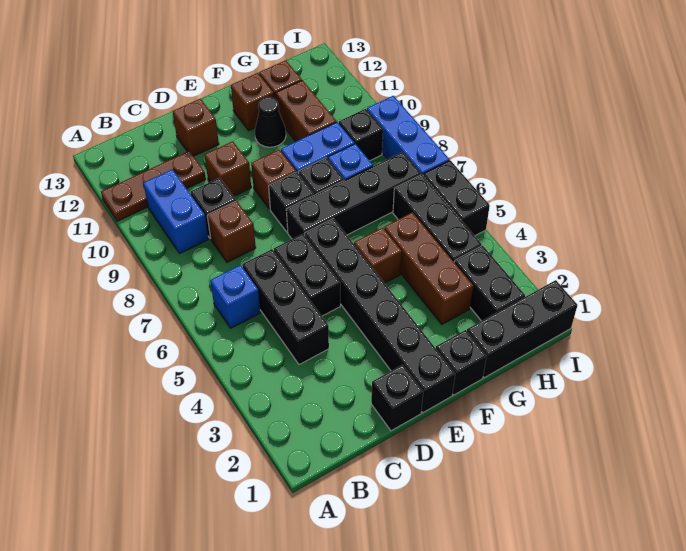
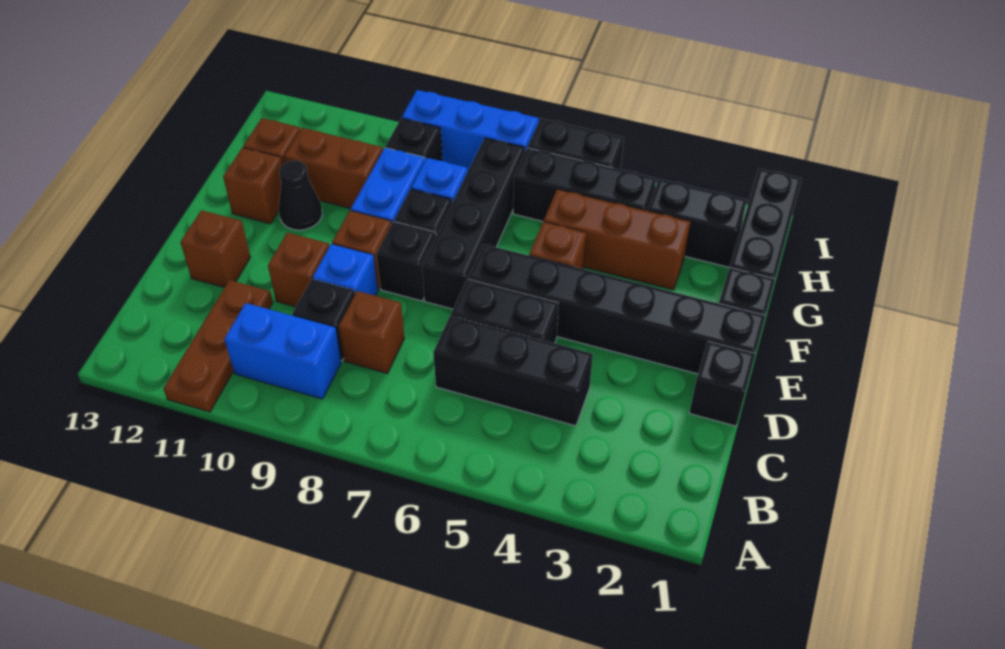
blue 1x1 brick [210,265,260,328] -> blue 1x1 brick moved to [313,244,378,296]

